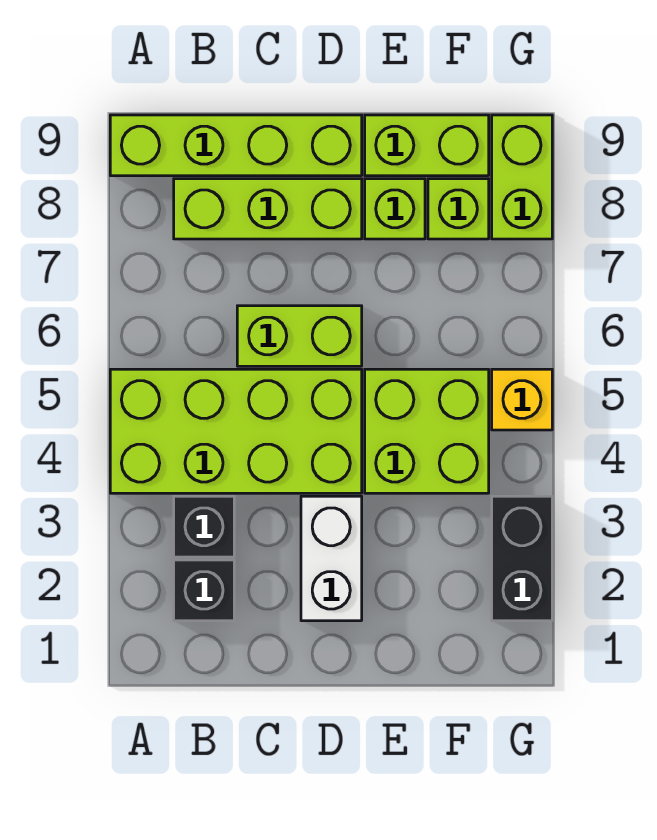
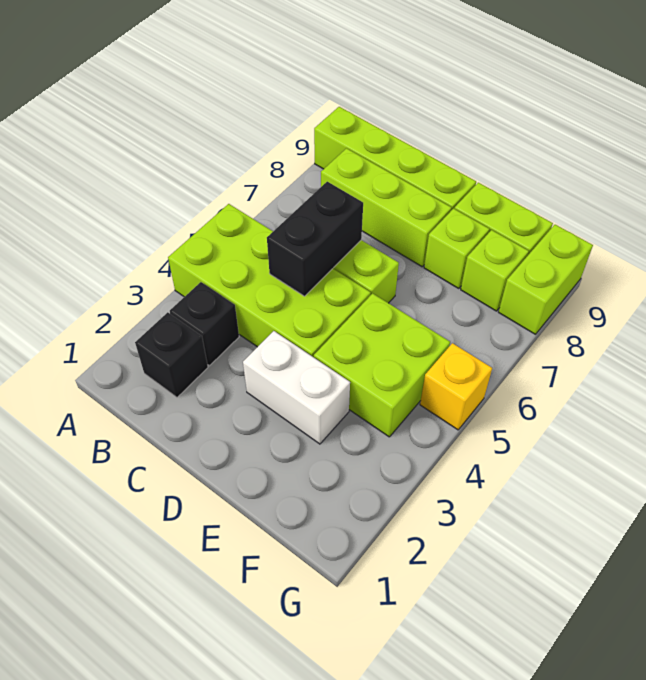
white 1x2 brick [301,496,362,621] -> white 1x2 brick turned to [243,331,350,444]
black 1x2 brick [492,496,552,621] -> black 1x2 brick moved to [267,182,363,296]

